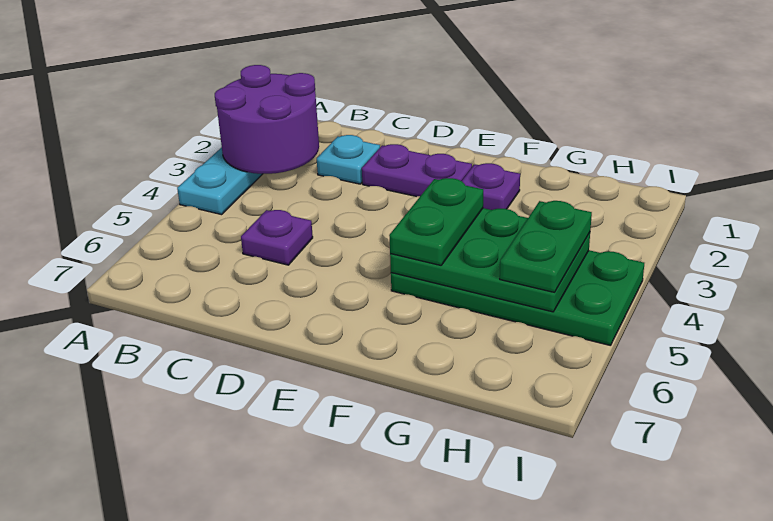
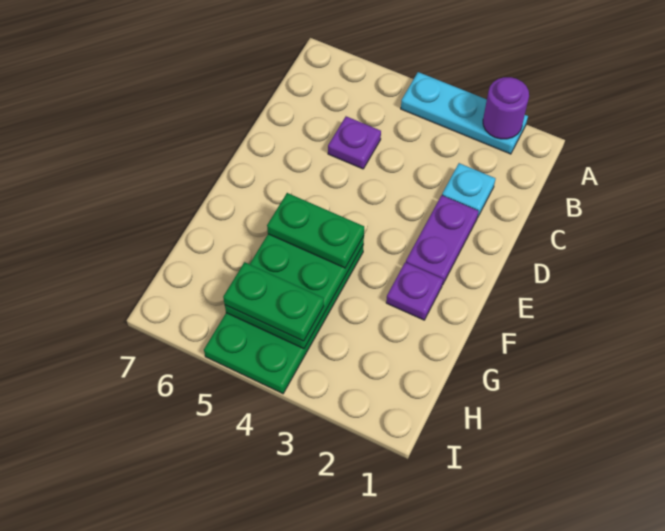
purple 2x2 round brick [215,65,319,174] -> purple 1x1 round brick [483,77,529,139]

